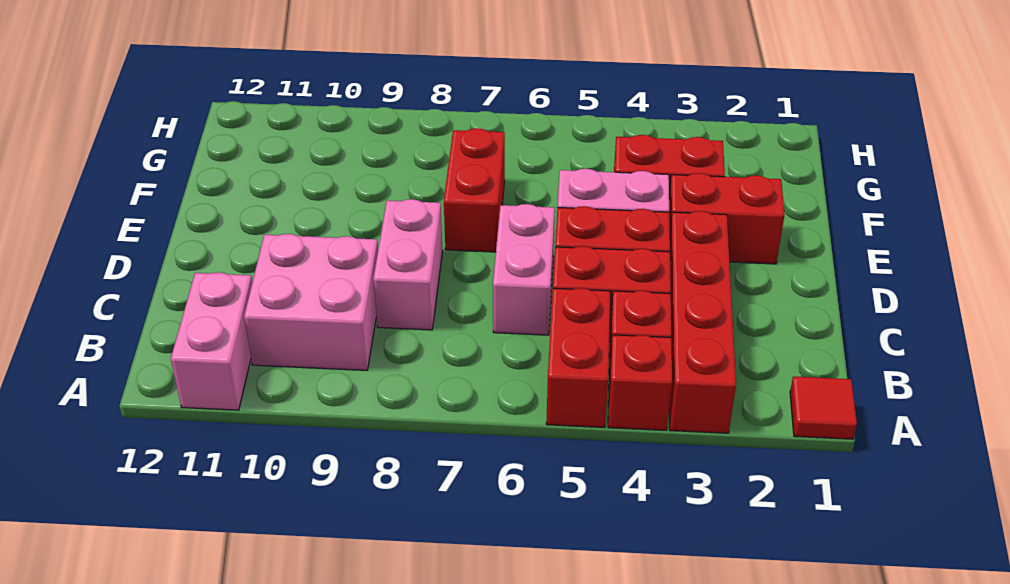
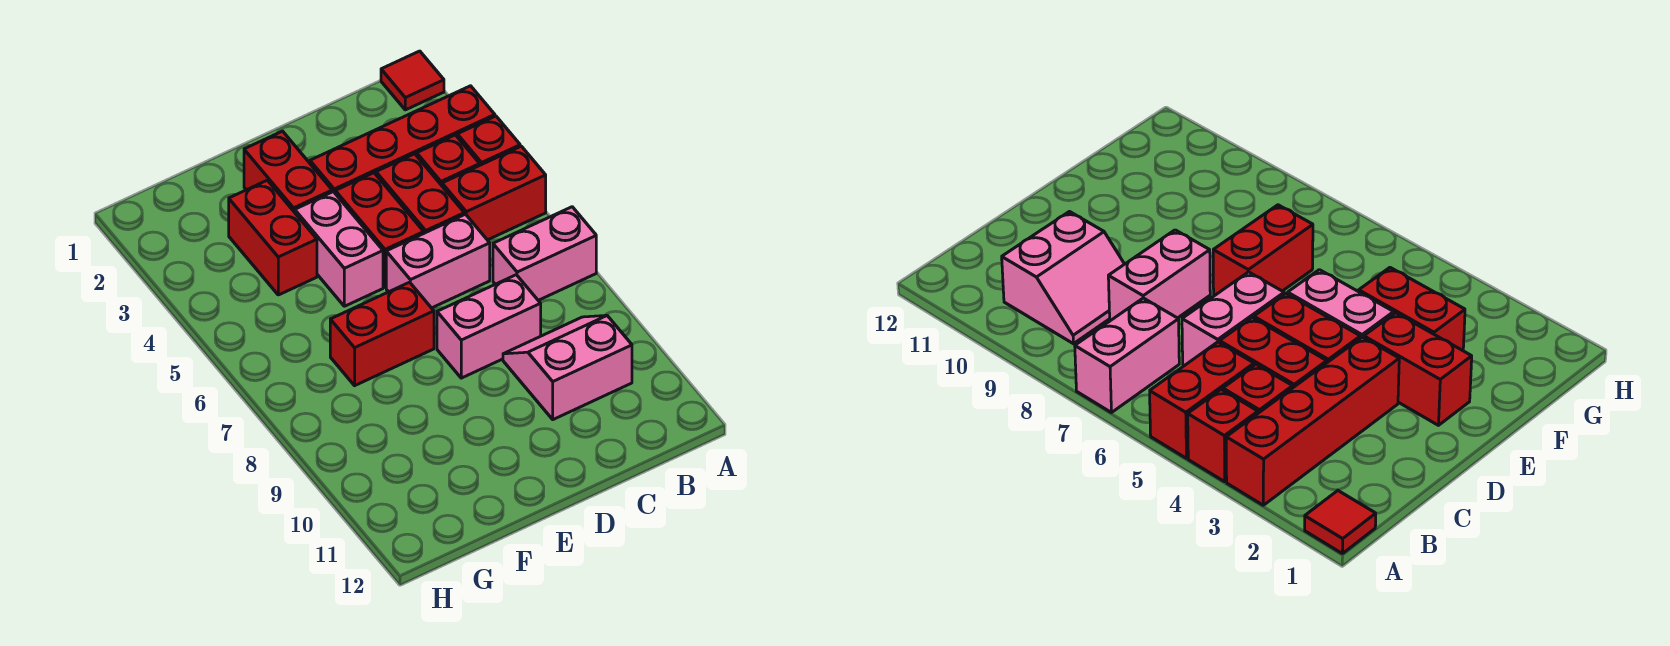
pink 1x2 brick [171,272,252,410] -> pink 1x2 brick moved to [493,207,596,300]
pink 2x2 brick [244,234,378,370] -> pink 2x2 slope [503,315,632,420]

